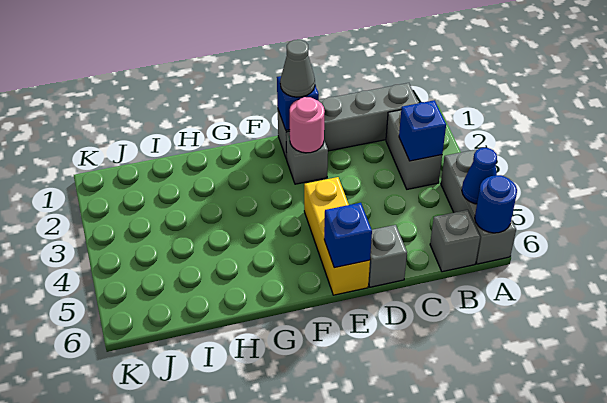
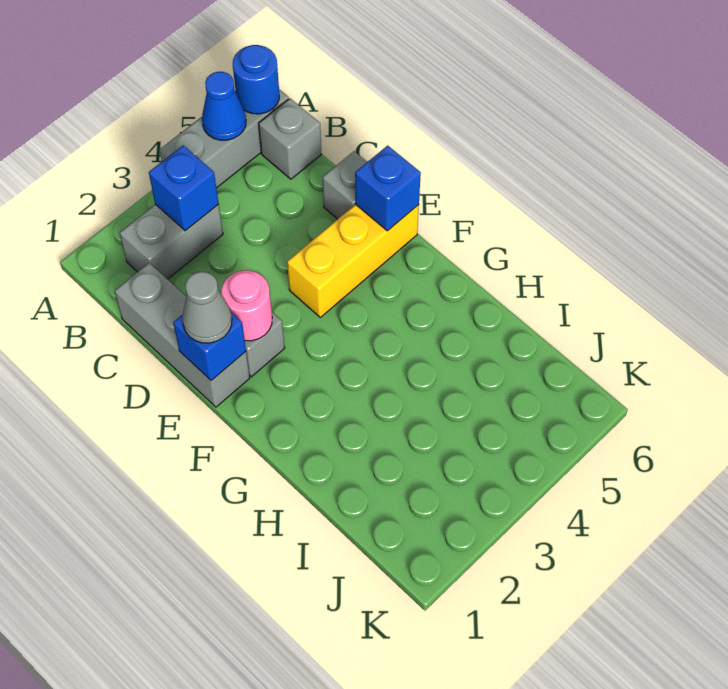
grey 1x4 brick [278,83,418,159] -> grey 1x3 brick [115,263,250,407]

